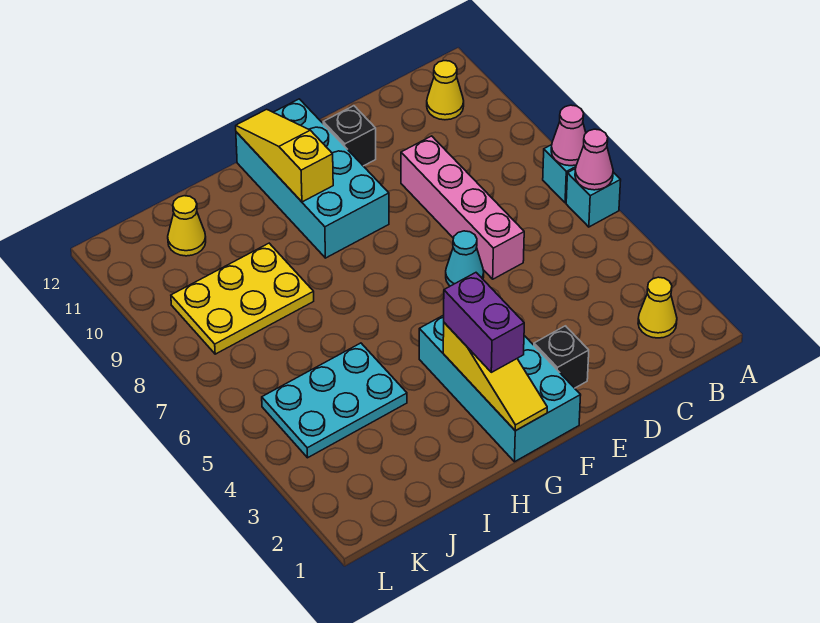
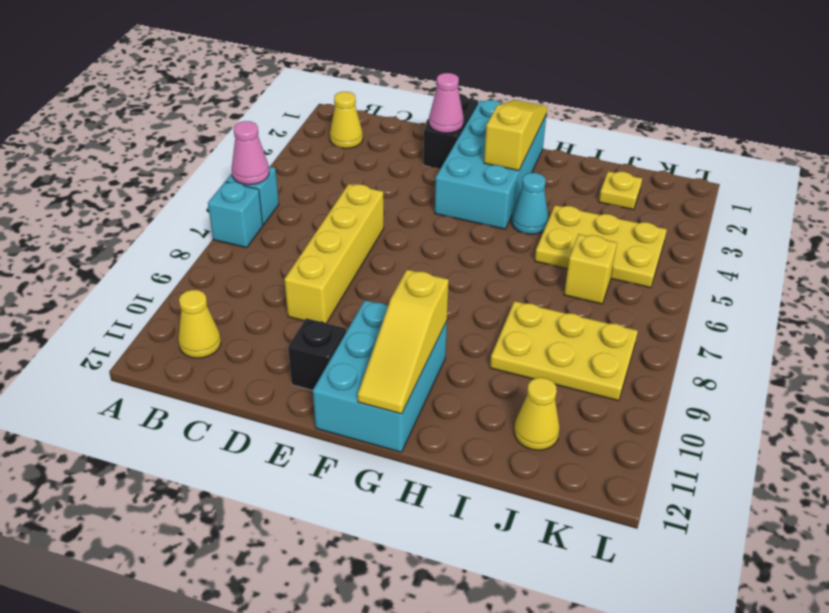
pink 1x1 cone [551,105,586,166] -> pink 1x1 cone moved to [429,73,464,133]
pink 1x4 brick [401,136,524,279] -> yellow 1x4 brick [284,184,384,323]
black 1x1 brick [534,326,589,388] -> black 1x2 brick [424,94,478,168]
cyan 1x1 cone [446,231,484,286] -> cyan 1x1 cone moved to [511,173,548,234]
cyan 2x4 brick [236,99,389,258] -> cyan 2x3 brick [313,300,447,452]
purple 1x2 brick [444,273,524,372] -> none
cyan 2x3 plate [262,343,407,458] -> yellow 2x3 plate [535,205,667,288]
none -> yellow 1x1 plate [599,171,642,210]
none -> yellow 1x1 brick [564,234,617,304]

